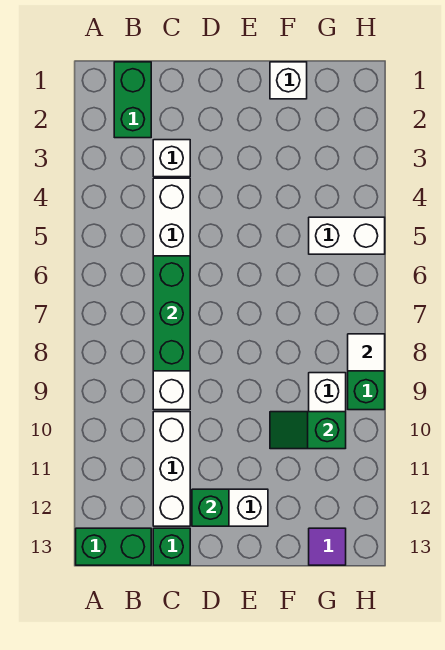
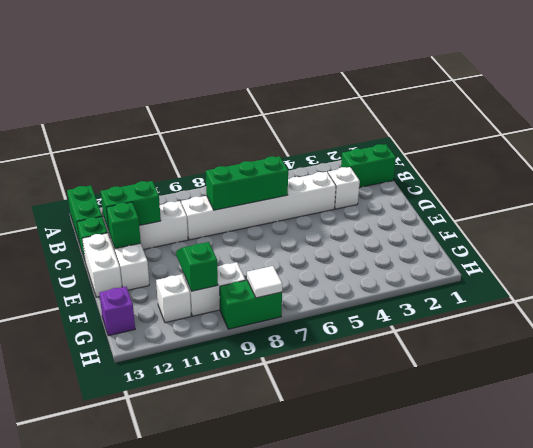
none -> green 1x2 brick [101,181,161,230]
white 1x1 brick [270,62,307,99] -> white 1x1 brick moved to [156,274,191,323]
white 1x2 brick [309,217,385,254] -> white 1x2 brick moved to [82,233,122,297]
purple 1x1 tile [309,528,346,565] -> purple 1x1 brick [99,287,135,336]

